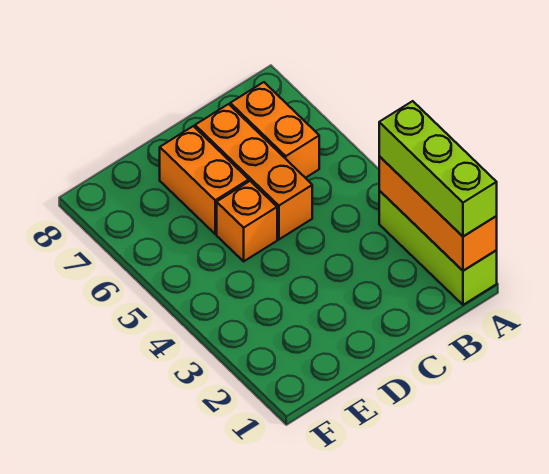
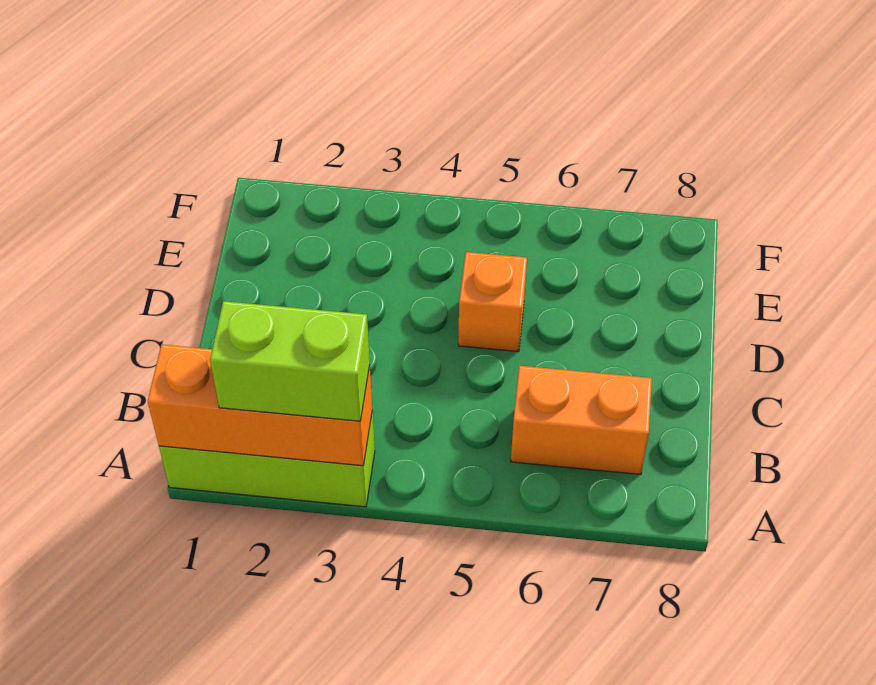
lime 1x3 brick [379,101,497,236] -> lime 1x2 brick [210,301,370,421]
orange 1x3 brick [195,104,312,239] -> none
orange 1x2 brick [160,126,249,234] -> none

